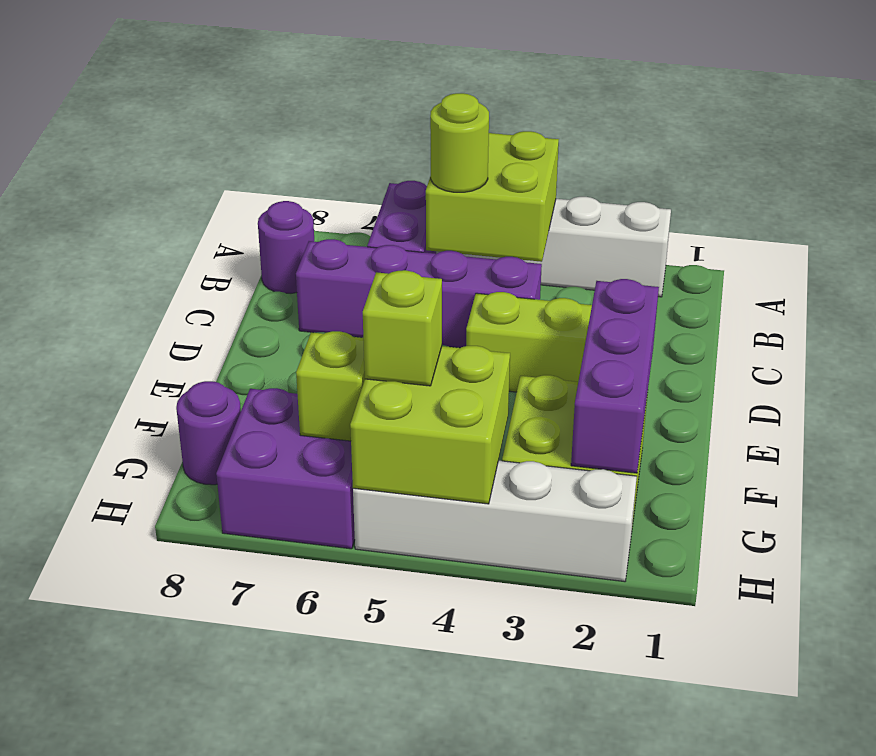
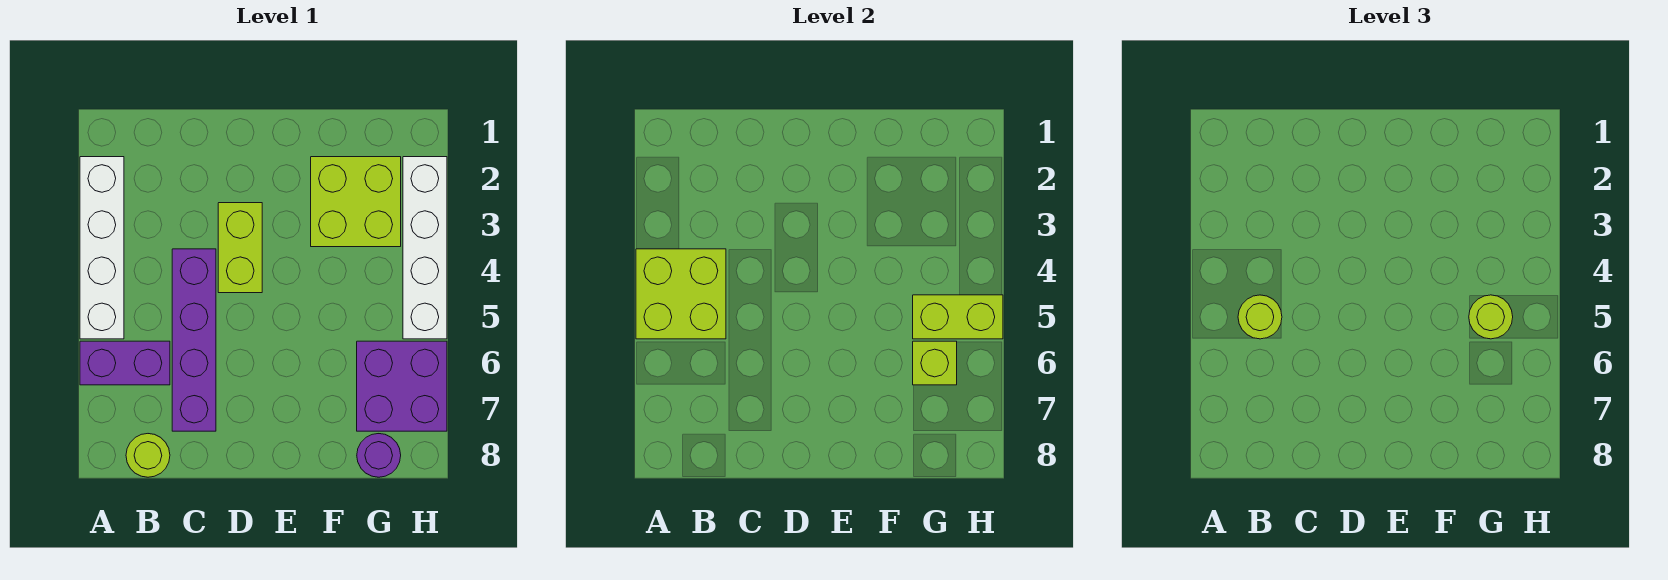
purple 1x1 round brick [258,201,314,293] -> lime 1x1 round brick [126,434,170,477]
purple 1x3 brick [571,279,659,473] -> none
lime 2x2 brick [350,346,510,504] -> lime 1x2 brick [913,295,1003,339]
lime 1x1 brick [363,270,442,386] -> lime 1x1 round brick [1469,295,1513,339]

